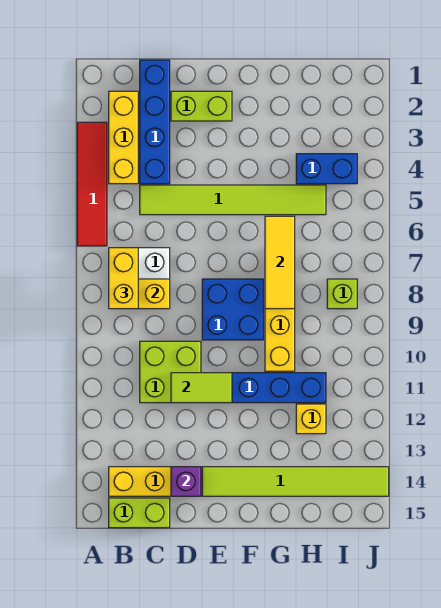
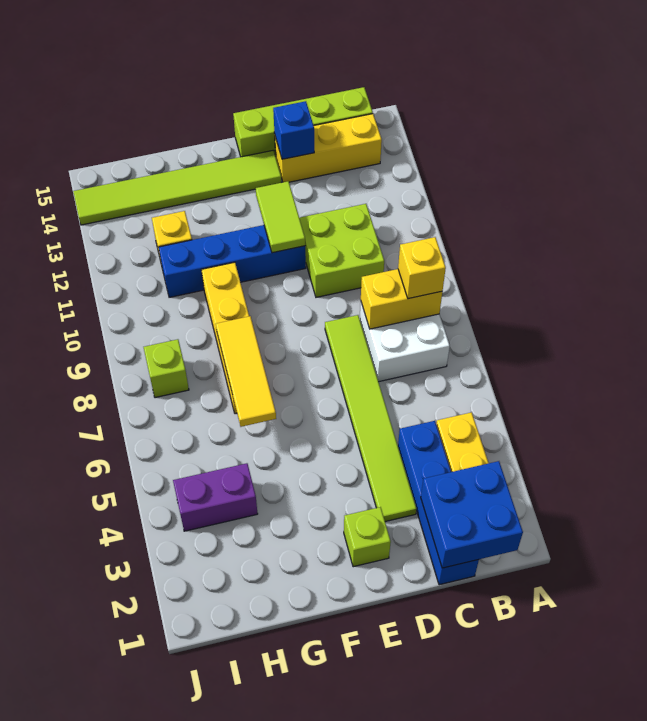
red 1x4 tile [77,122,107,246] -> none
yellow 1x2 brick [109,248,138,309] -> yellow 1x1 brick [398,237,446,299]
lime 1x2 brick [109,498,170,528] -> lime 1x4 brick [233,87,373,157]
lime 1x6 tile [140,185,326,215] -> lime 1x6 tile turned to [325,315,417,522]
lime 1x2 brick [171,91,232,121] -> lime 1x1 brick [344,507,391,567]
lime 1x2 tile [171,373,232,403] -> lime 1x2 tile turned to [256,181,305,253]
purple 1x1 brick [171,467,201,496] -> blue 1x1 brick [273,101,314,159]
blue 2x2 brick [202,279,263,340] -> blue 2x2 brick moved to [421,461,523,568]
blue 1x2 brick [296,154,357,184] -> purple 1x2 brick [173,463,258,531]

